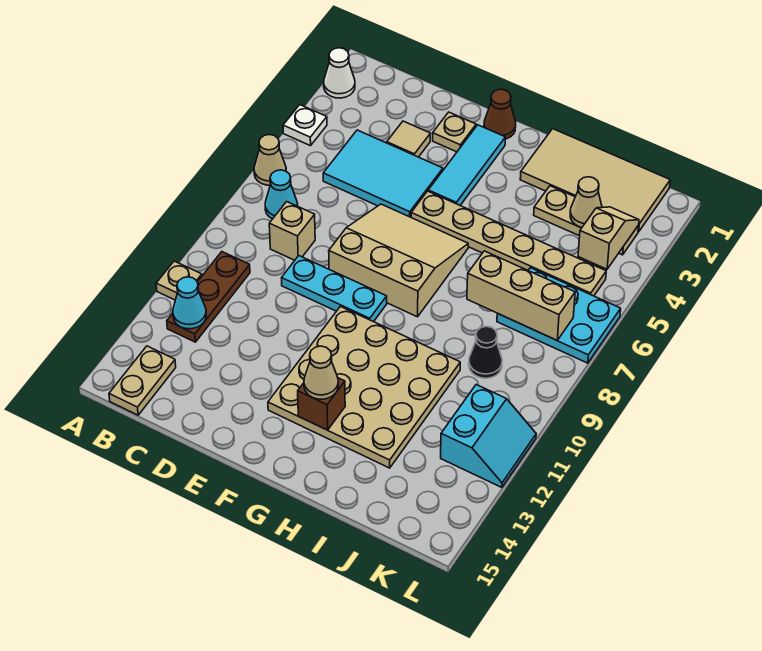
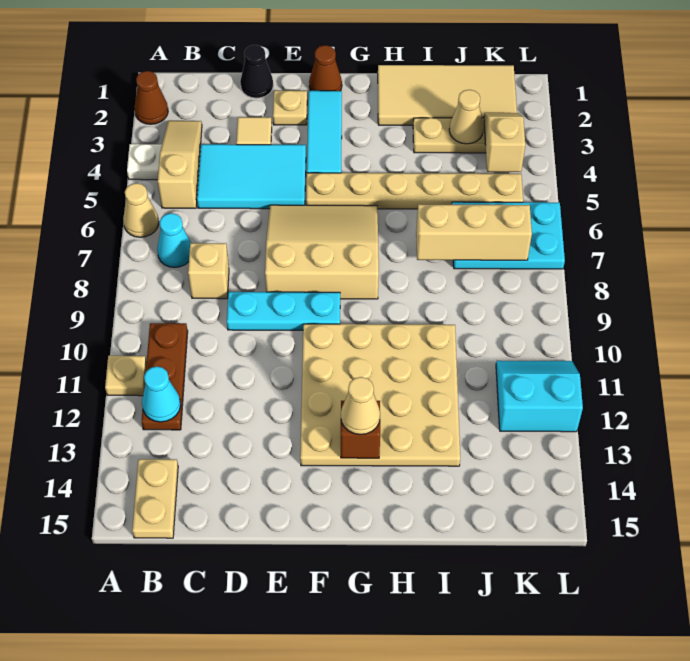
white 1x1 cone [324,48,355,98] -> brown 1x1 cone [135,71,168,124]
none -> tan 1x3 slope [158,121,202,208]
black 1x1 cone [469,326,502,378] -> black 1x1 cone moved to [240,45,273,98]
cyan 2x2 slope [441,385,536,487] -> cyan 2x2 slope turned to [496,361,583,432]

